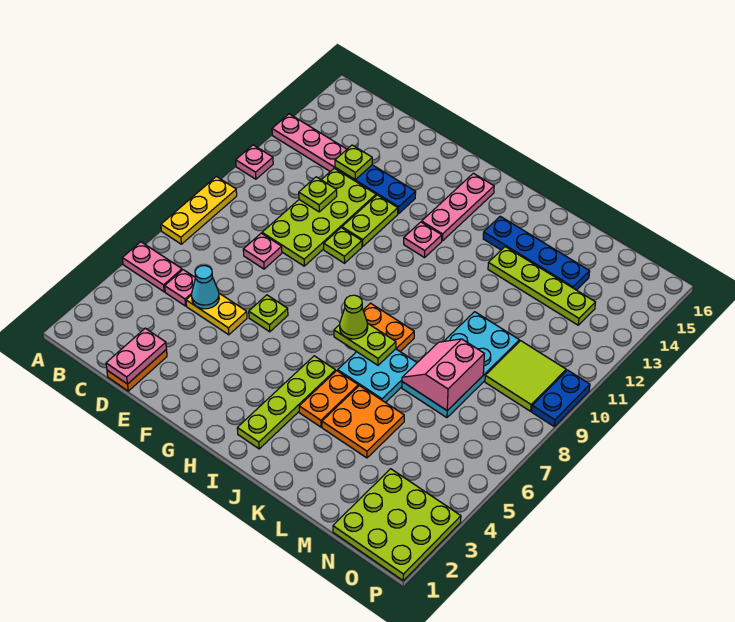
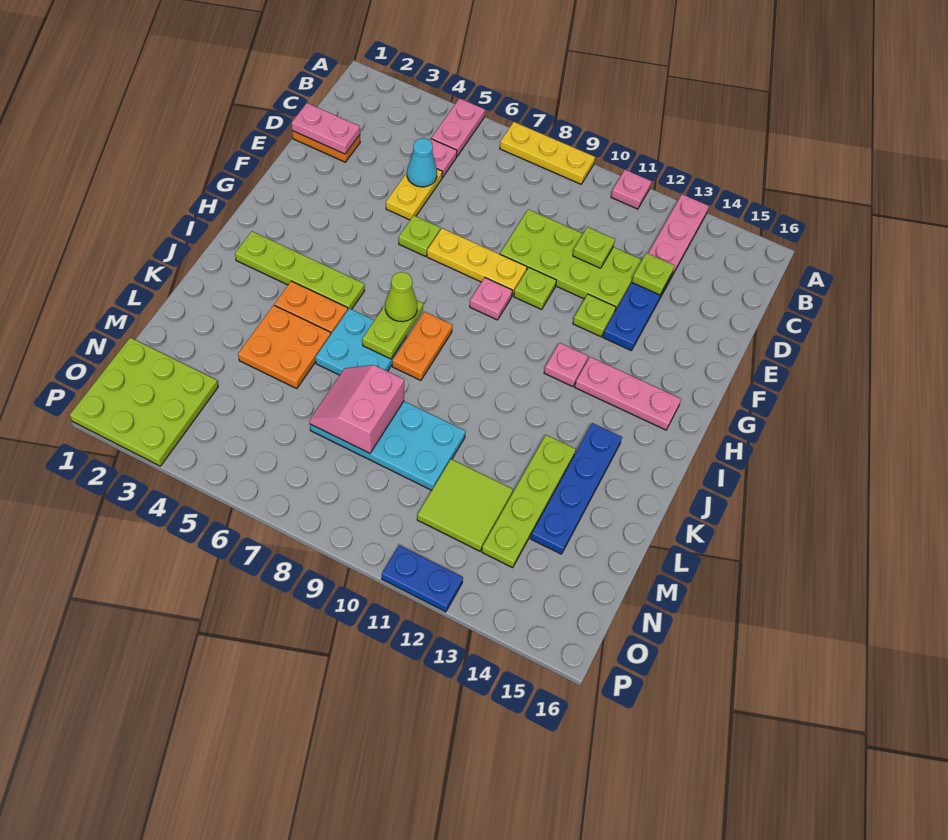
pink 1x1 plate [243,233,282,269] -> pink 1x1 plate moved to [470,278,513,320]
none -> yellow 1x3 plate [427,228,527,296]
lime 1x2 plate [342,195,398,247] -> lime 1x1 plate [573,294,616,337]
pink 2x2 slope [402,339,484,411] -> pink 2x2 slope turned to [309,365,404,453]
lime 2x2 tile [485,341,566,411] -> lime 2x2 tile moved to [417,459,513,551]
blue 1x2 plate [532,370,590,426] -> blue 1x2 plate moved to [382,545,463,612]

